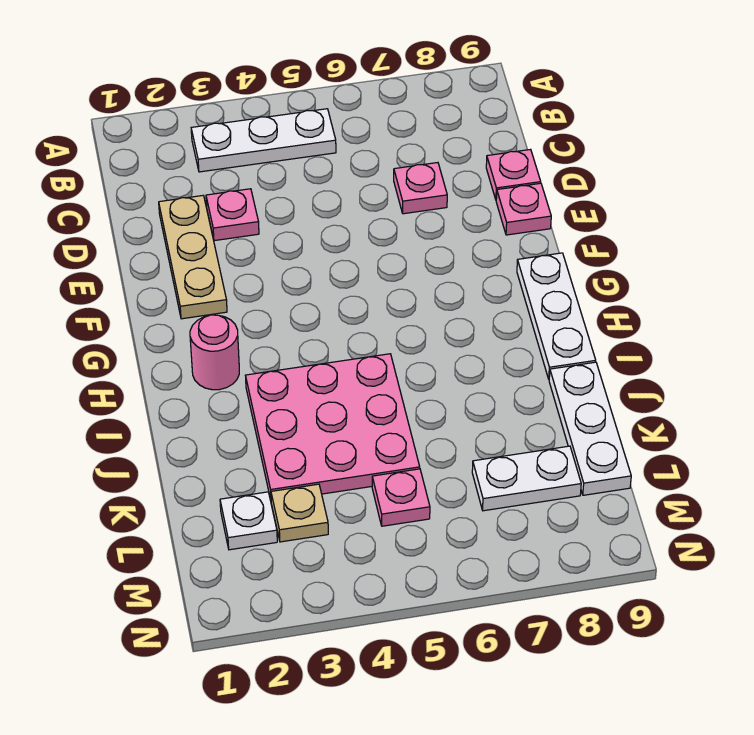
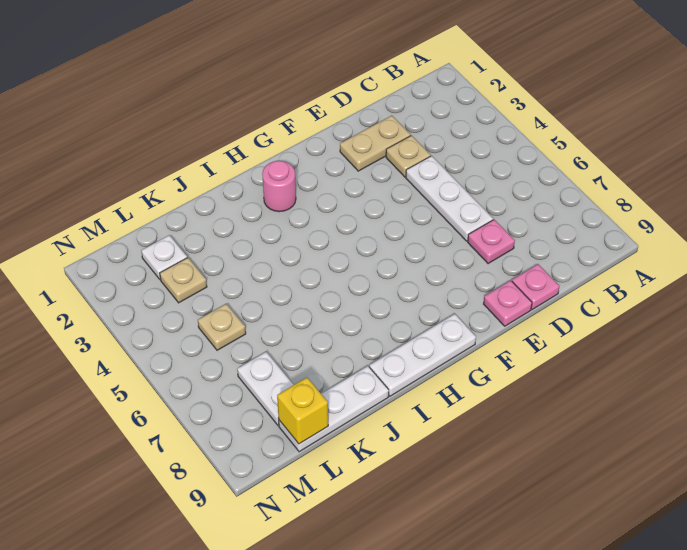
white 1x3 plate [191,109,336,172] -> white 1x3 plate moved to [406,156,493,241]
tan 1x3 plate [159,196,227,319] -> tan 1x2 plate [340,116,411,171]
pink 1x1 plate [206,189,259,241] -> tan 1x1 plate [386,136,431,177]
pink 3x3 plate [245,354,420,500] -> none
pink 1x1 plate [372,469,430,526] -> tan 1x1 plate [198,304,246,350]
none -> yellow 1x1 brick [277,378,328,444]

